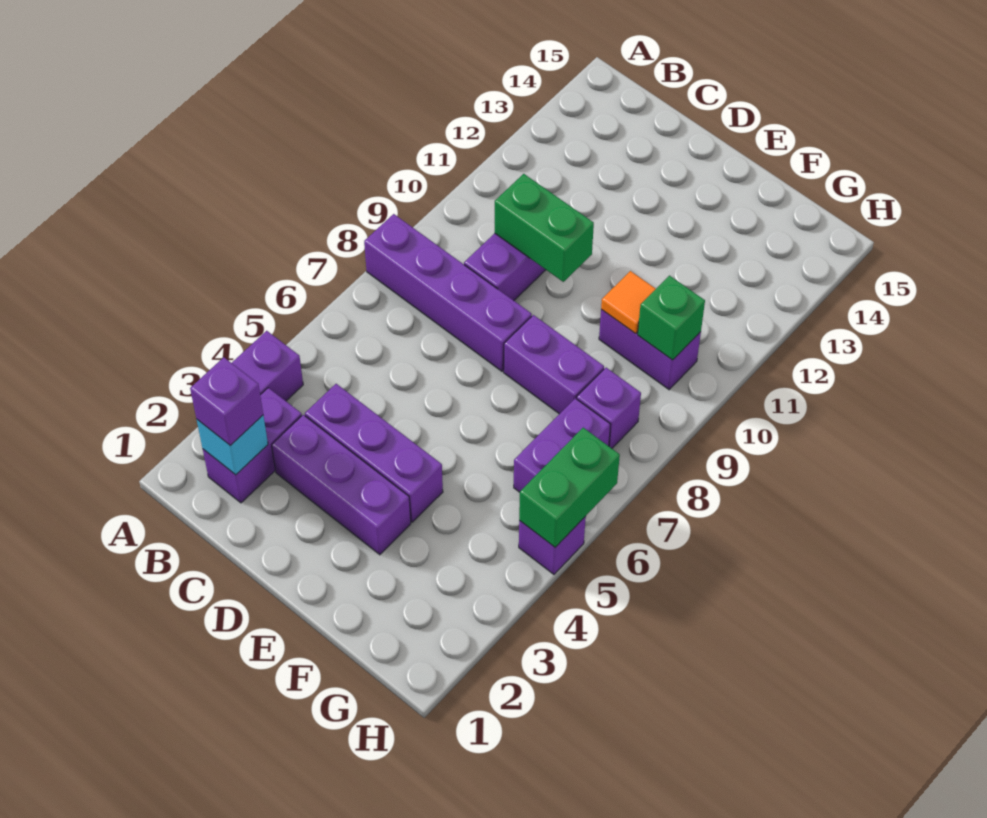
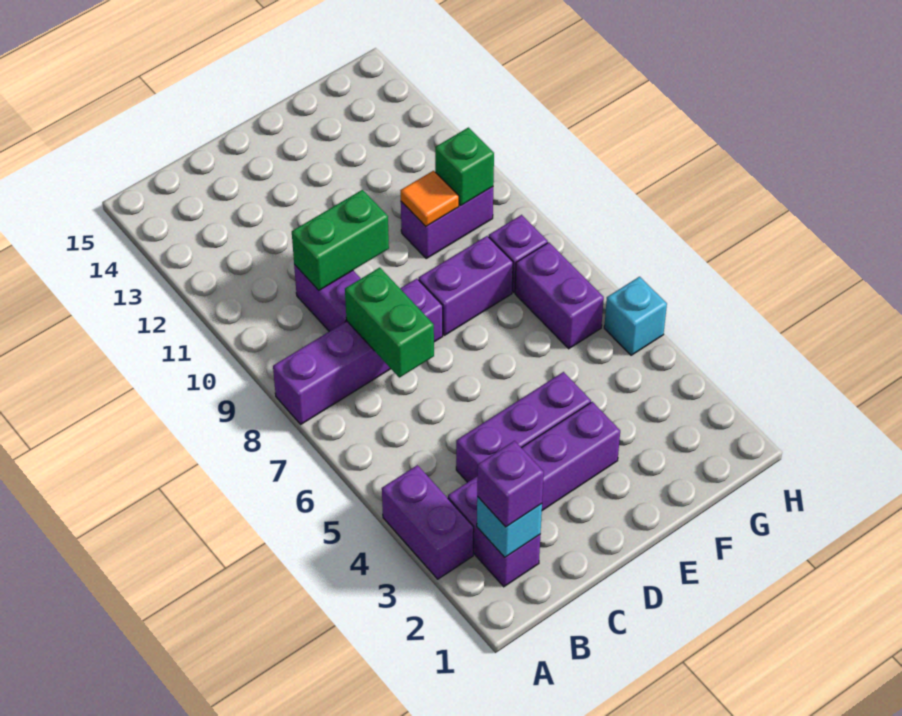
purple 1x1 brick [519,516,586,574] -> cyan 1x1 brick [604,277,667,355]
green 1x2 brick [519,428,620,547] -> green 1x2 brick moved to [345,268,434,378]

